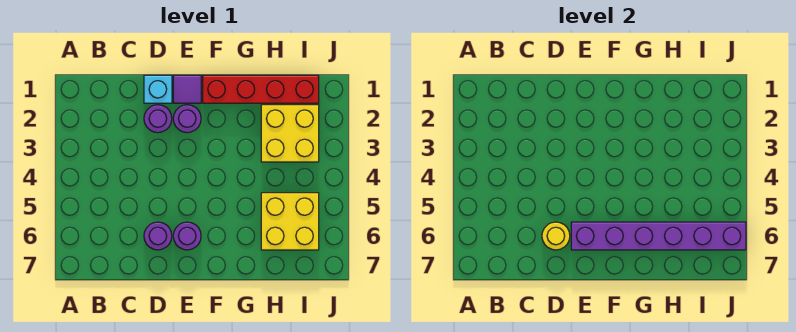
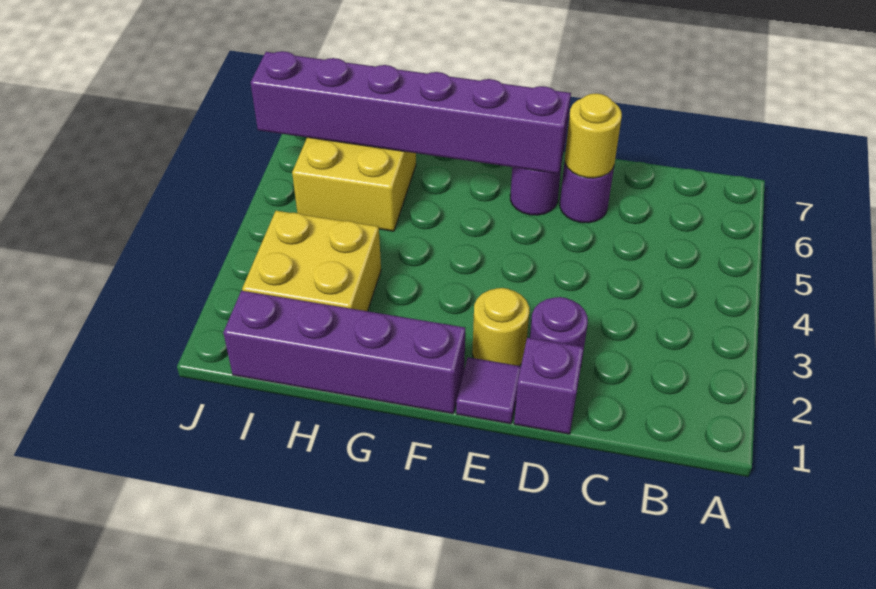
cyan 1x1 brick [144,75,172,103] -> purple 1x1 brick [514,338,584,434]
purple 1x1 round brick [173,105,201,133] -> yellow 1x1 round brick [472,288,529,366]
red 1x4 brick [203,75,319,103] -> purple 1x4 brick [223,291,465,414]

